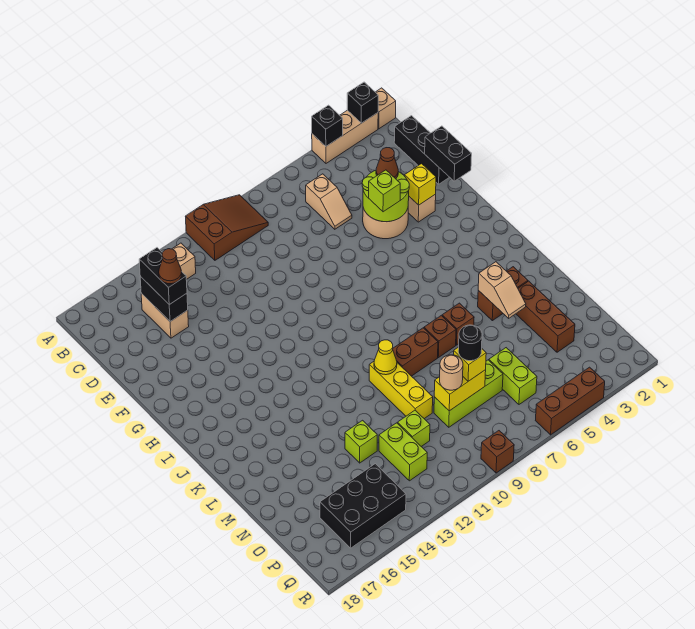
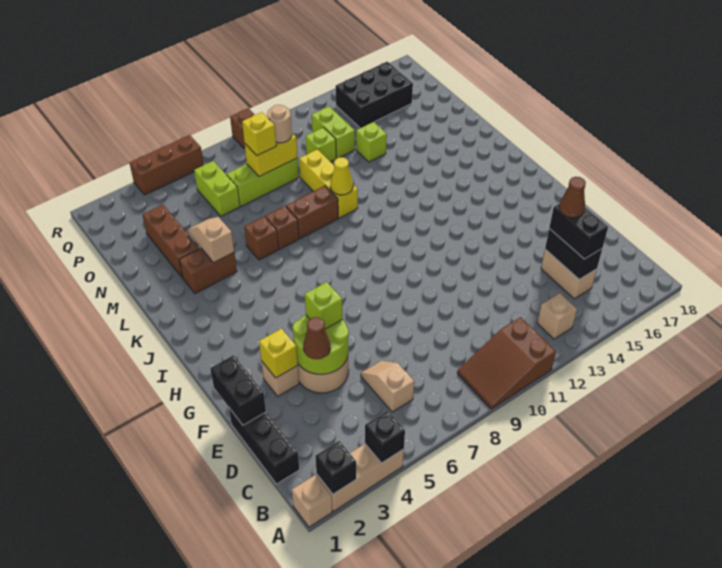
black 1x1 round brick [458,325,482,361] -> none

